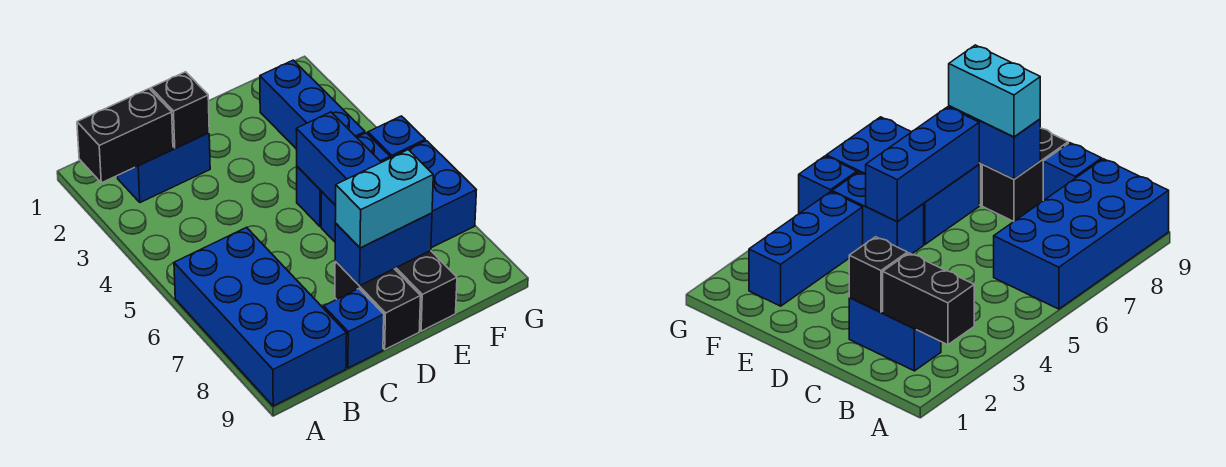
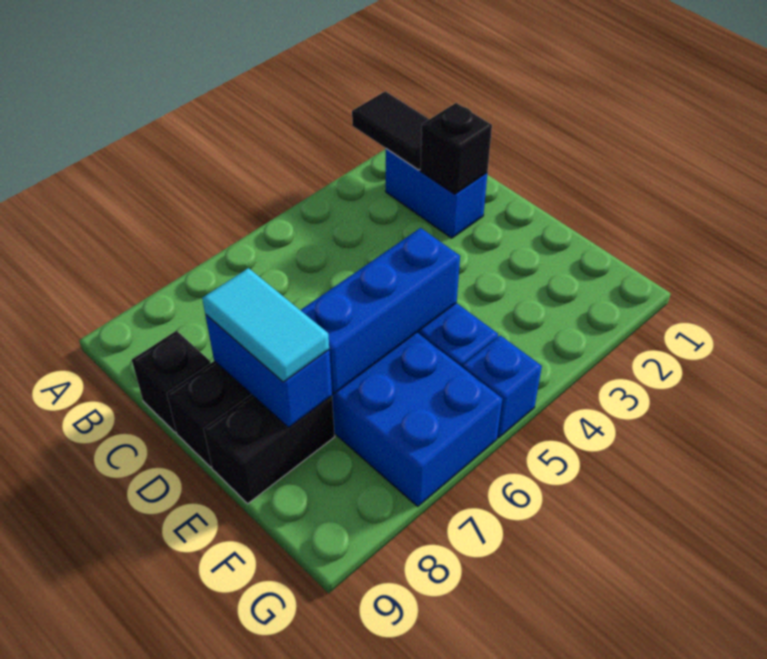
black 1x2 brick [77,89,173,183] -> black 1x2 tile [352,91,429,170]
blue 2x4 brick [174,227,347,406] -> none
blue 1x1 brick [324,289,384,368] -> black 1x1 brick [132,331,210,433]
cyan 1x2 brick [335,150,433,248] -> cyan 1x2 tile [202,268,329,382]
blue 1x3 brick [260,60,365,149] -> none

